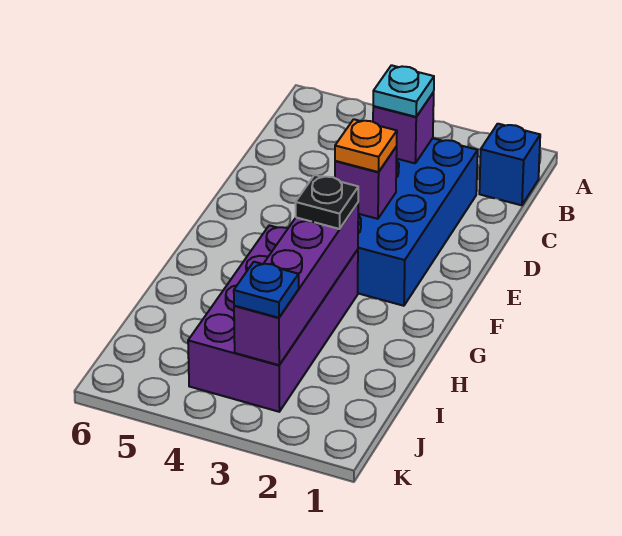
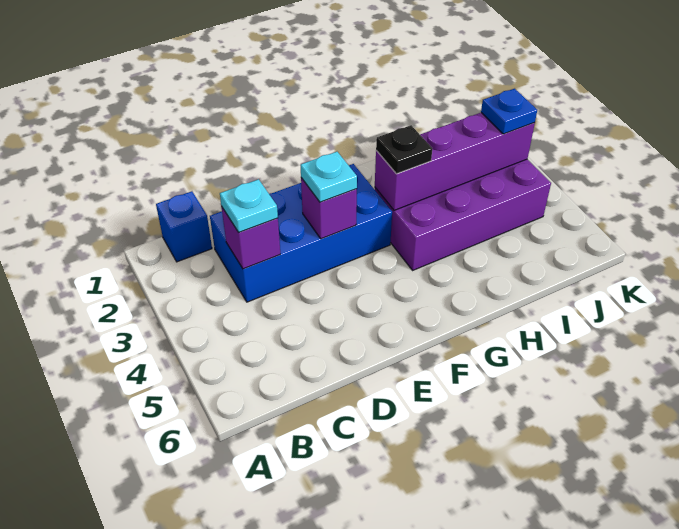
orange 1x1 plate [335,119,397,172] -> cyan 1x1 plate [300,152,357,202]

